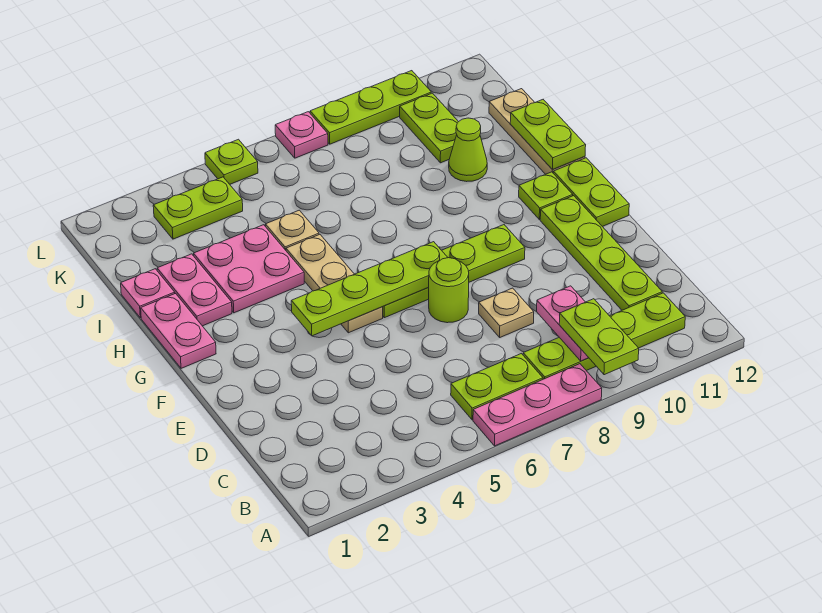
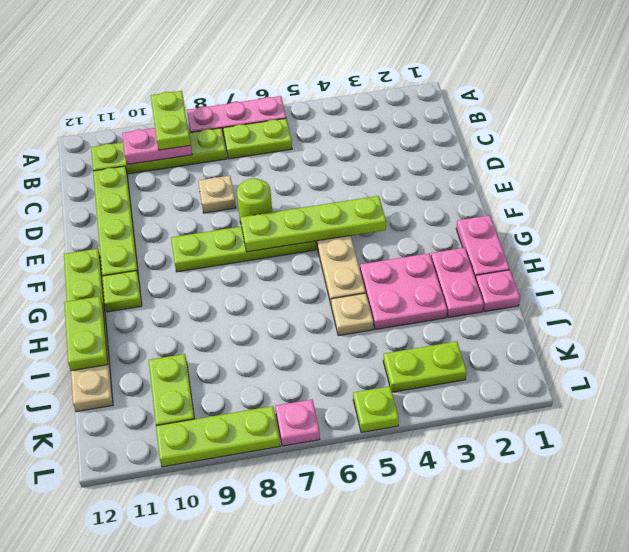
pink 1x2 plate [537,286,589,361] -> pink 1x2 plate turned to [122,128,192,164]
lime 1x1 cone [449,118,487,182] -> none

